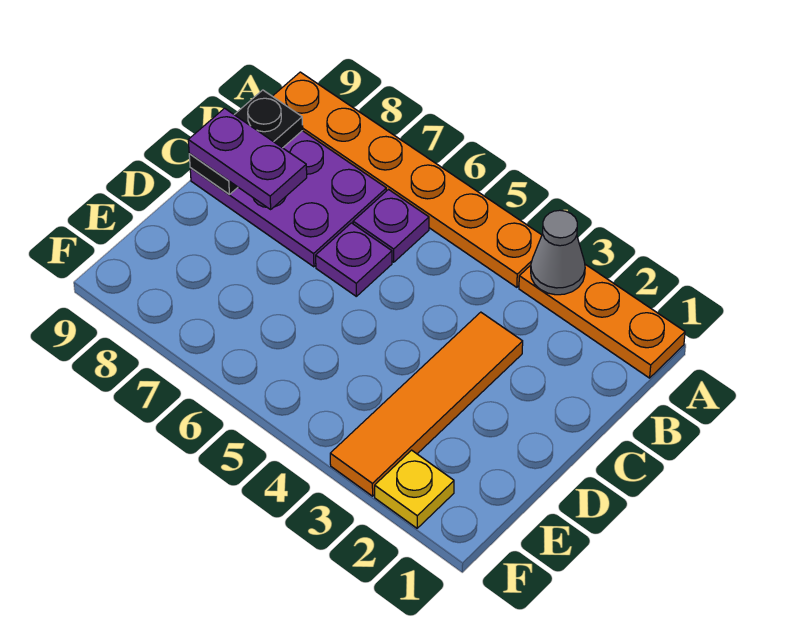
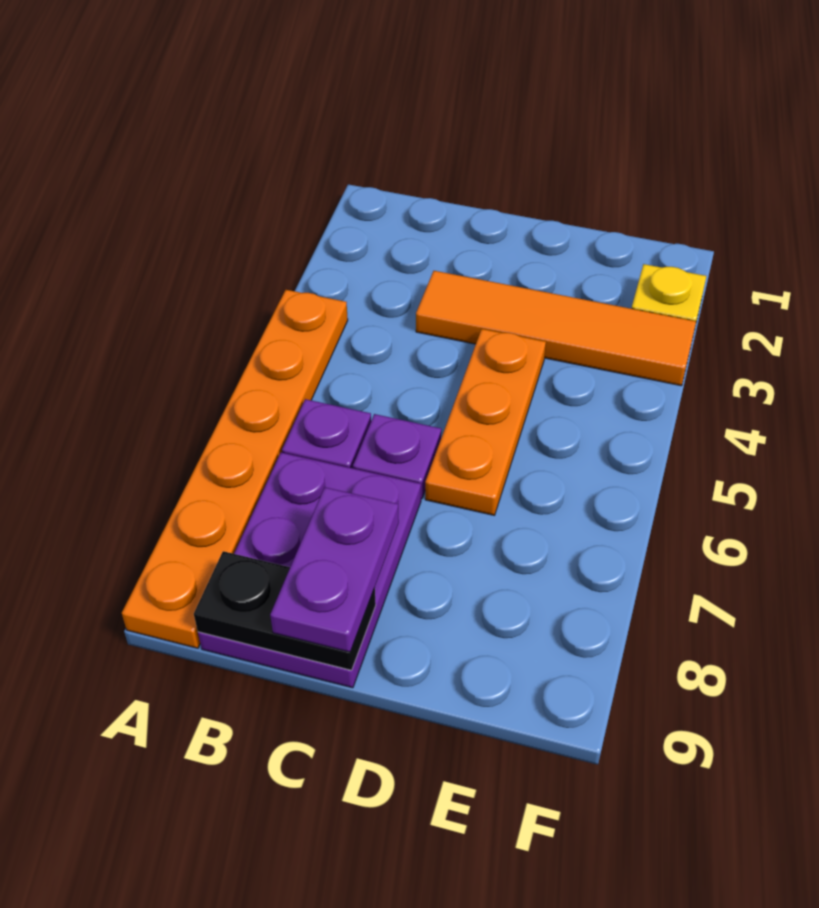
orange 1x3 plate [519,264,685,378] -> orange 1x3 plate moved to [425,329,546,515]
grey 1x1 cone [531,210,585,295] -> none

